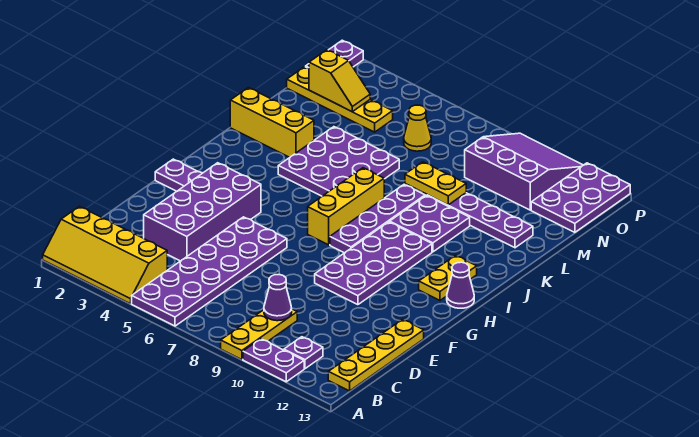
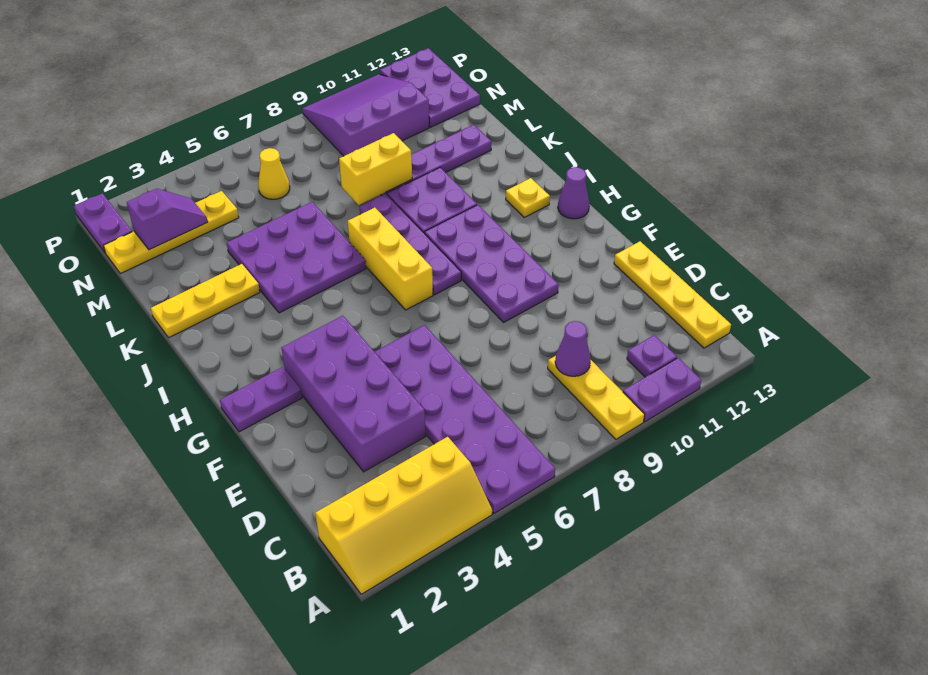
yellow 1x2 plate [419,255,477,300] -> yellow 1x1 plate [506,178,550,217]
yellow 1x3 brick [230,88,314,157] -> yellow 1x3 plate [151,264,260,338]
yellow 1x2 plate [405,162,466,205] -> yellow 1x2 brick [339,133,412,205]
yellow 1x2 slope [309,50,370,112] -> purple 1x2 slope [127,189,208,250]

